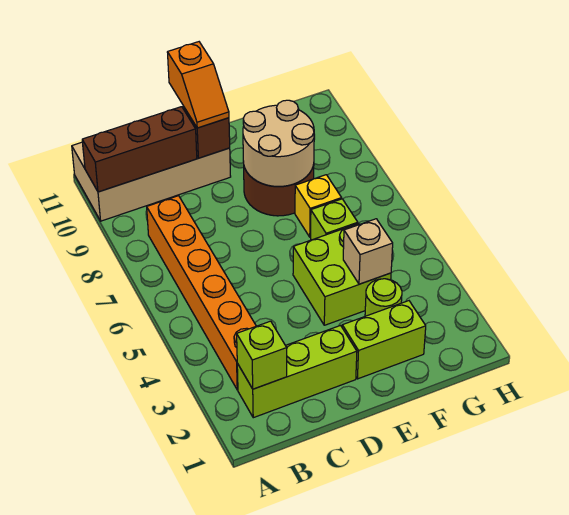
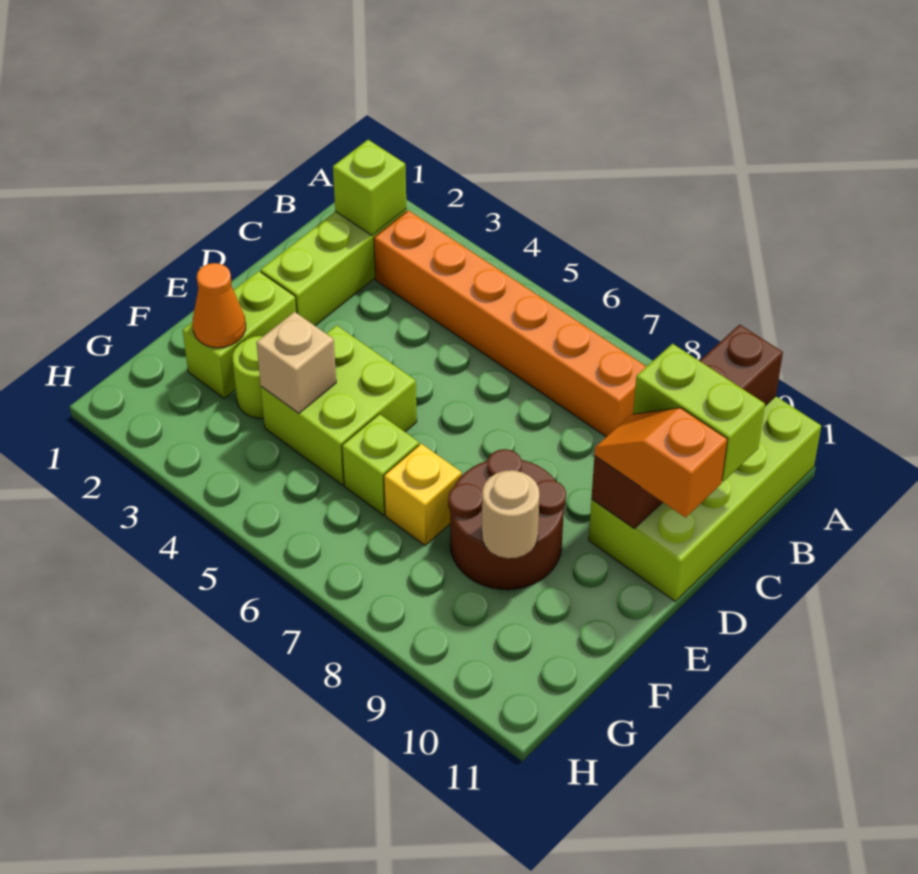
tan 2x4 brick [72,142,231,221] -> lime 2x4 brick [589,396,821,602]
none -> lime 1x2 brick [633,344,765,482]
tan 2x2 round brick [243,100,314,187] -> tan 1x1 round brick [482,470,540,558]
none -> orange 1x1 cone [193,263,246,348]

